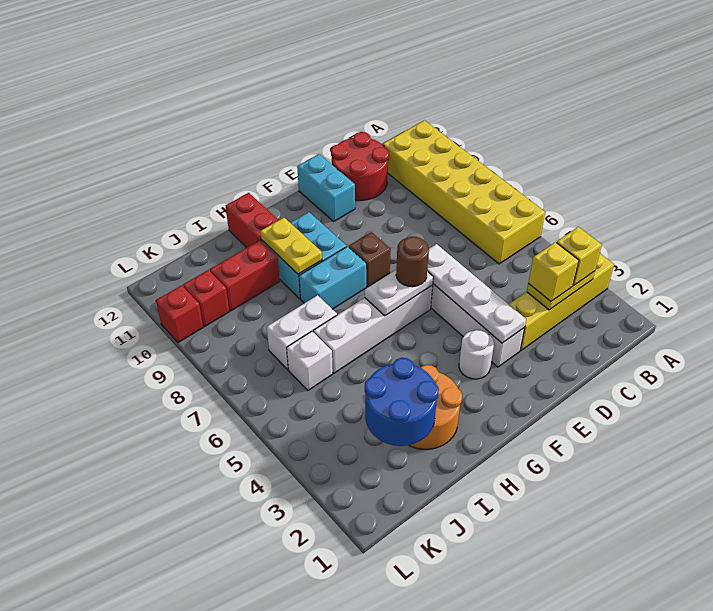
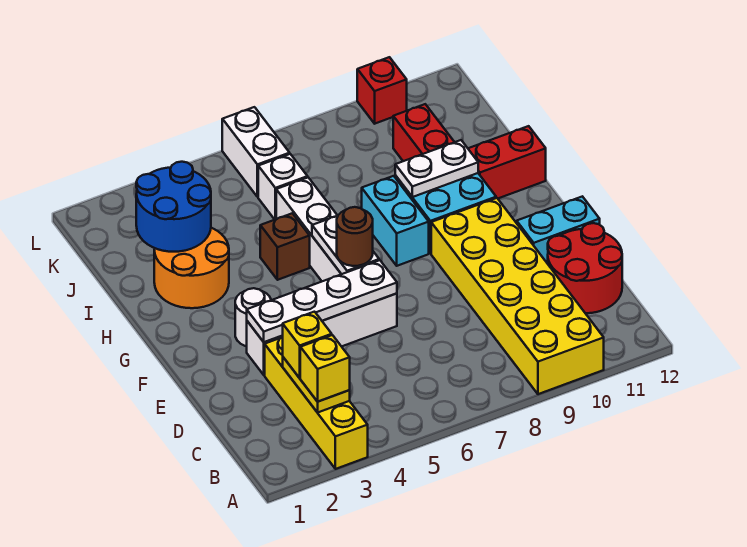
yellow 2x6 brick [383,120,545,264] -> yellow 2x6 brick turned to [431,198,604,394]
brown 1x1 brick [349,232,391,287] -> brown 1x1 brick moved to [260,213,310,280]
yellow 1x2 plate [260,218,322,274] -> white 1x2 plate [395,140,478,197]
white 1x2 brick [267,295,337,370] -> white 1x2 brick moved to [222,107,290,197]
red 1x1 brick [183,270,229,326] -> none

